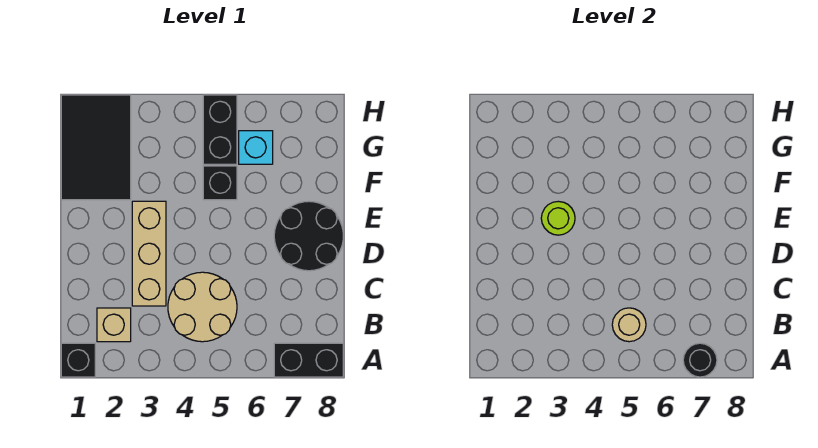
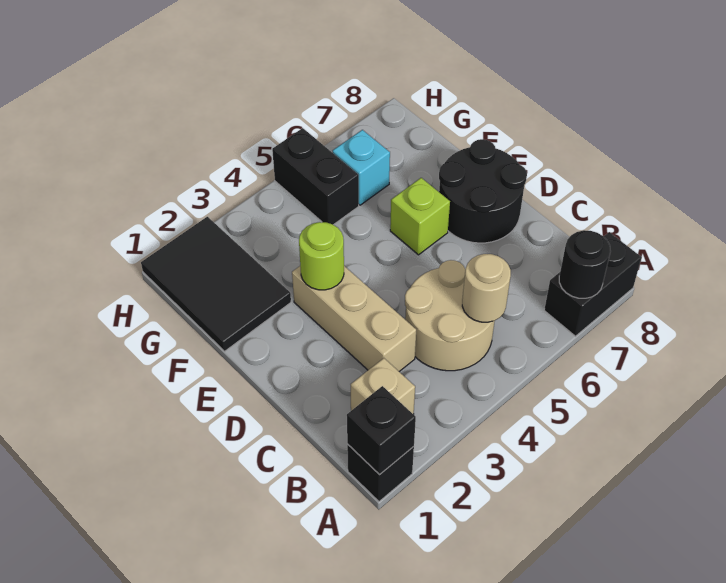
none -> lime 1x1 brick [390,178,450,255]
black 1x1 brick [203,166,237,200] -> black 1x1 brick moved to [347,386,416,475]

